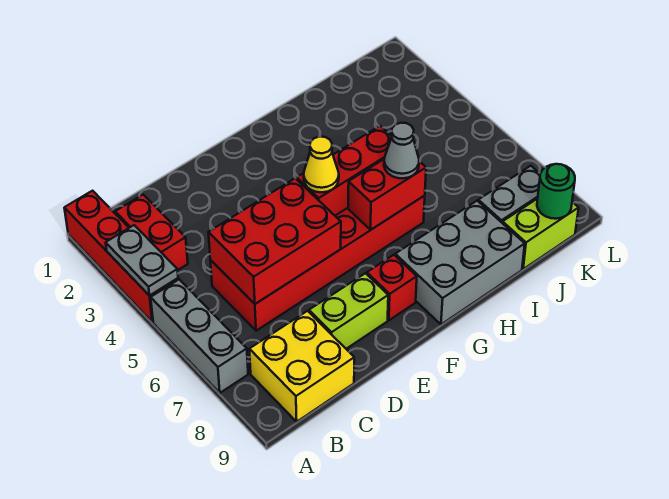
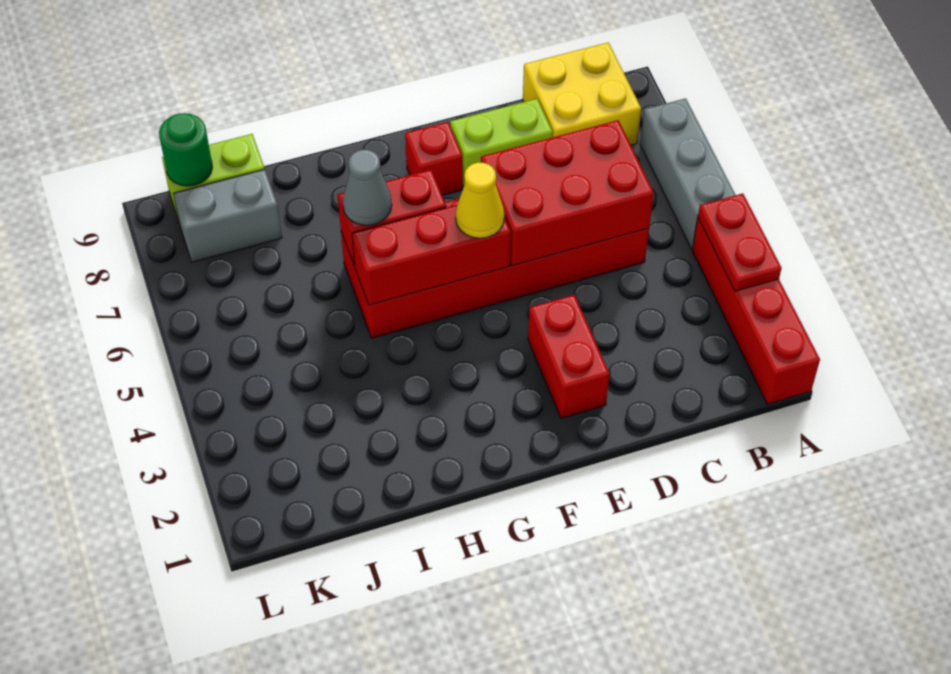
grey 1x2 plate [106,225,178,296] -> red 1x2 plate [698,193,782,291]
red 1x2 brick [115,195,188,270] -> red 1x2 brick moved to [528,295,609,418]
grey 2x3 brick [395,201,525,324] -> none

